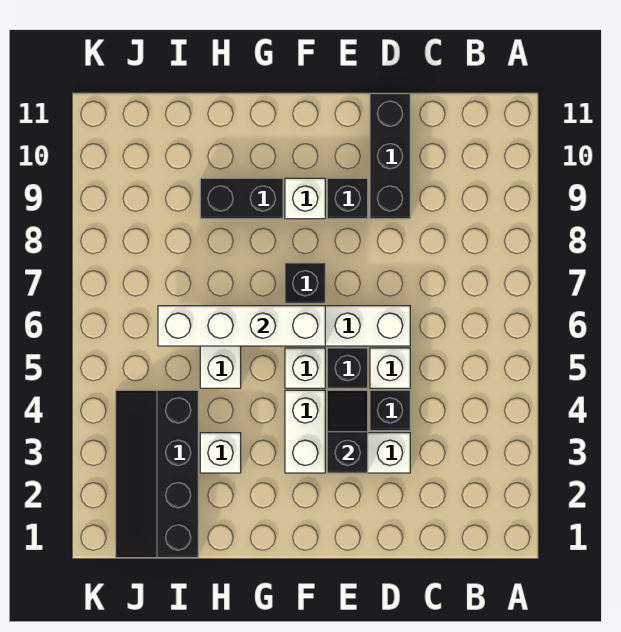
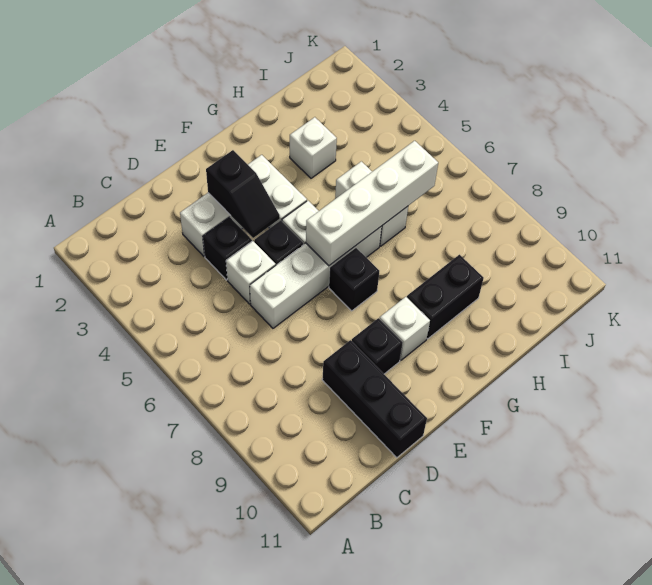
black 2x4 slope [116,390,198,558] -> none

